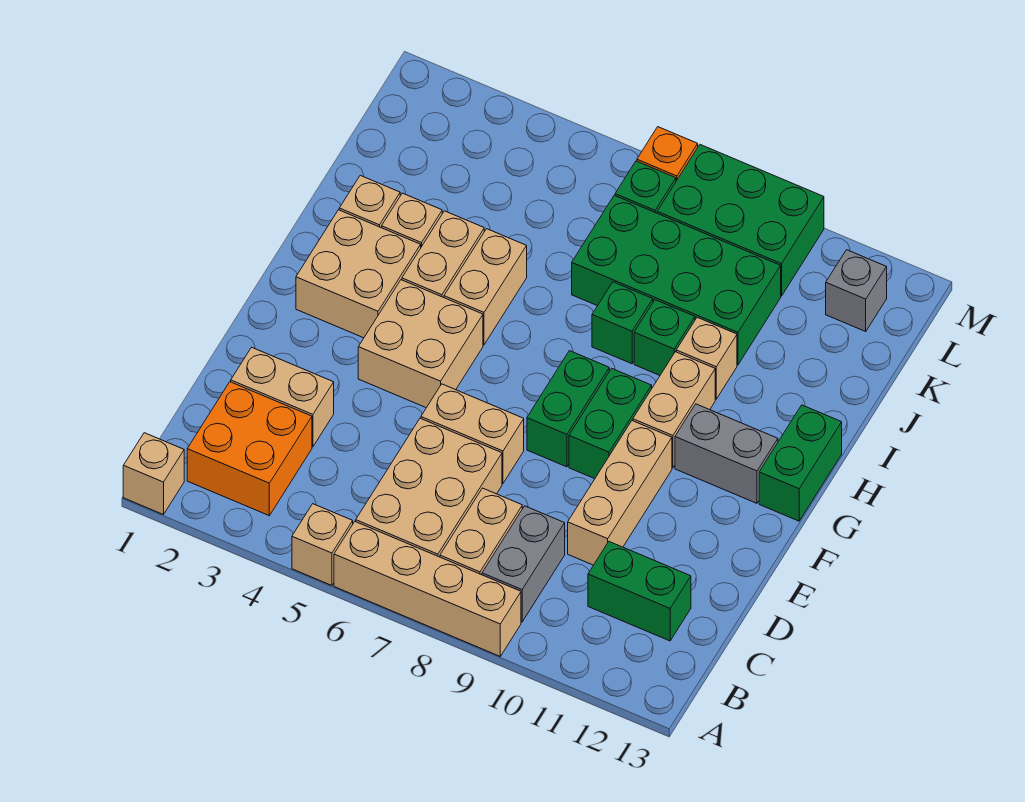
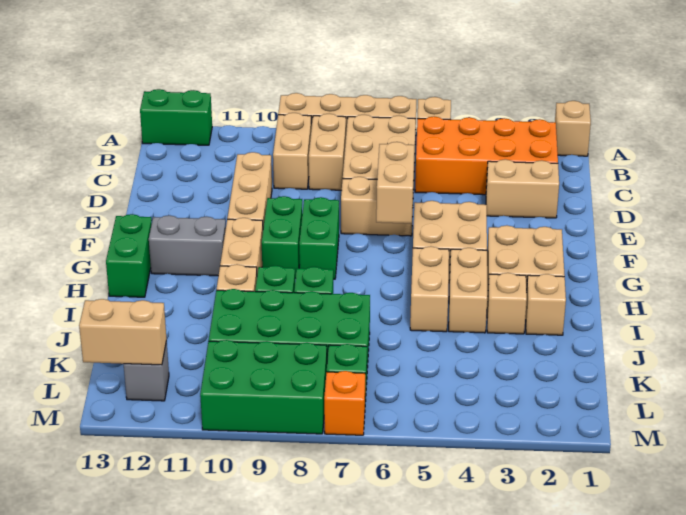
orange 2x2 brick [187,382,312,516] -> orange 2x4 brick [415,116,558,195]
grey 1x2 brick [482,506,565,622] -> tan 1x2 brick [273,113,311,189]
green 1x2 brick [588,542,691,641] -> green 1x2 brick moved to [140,89,212,145]
none -> tan 1x2 brick [376,142,414,223]
none -> tan 1x2 brick [79,299,167,365]

